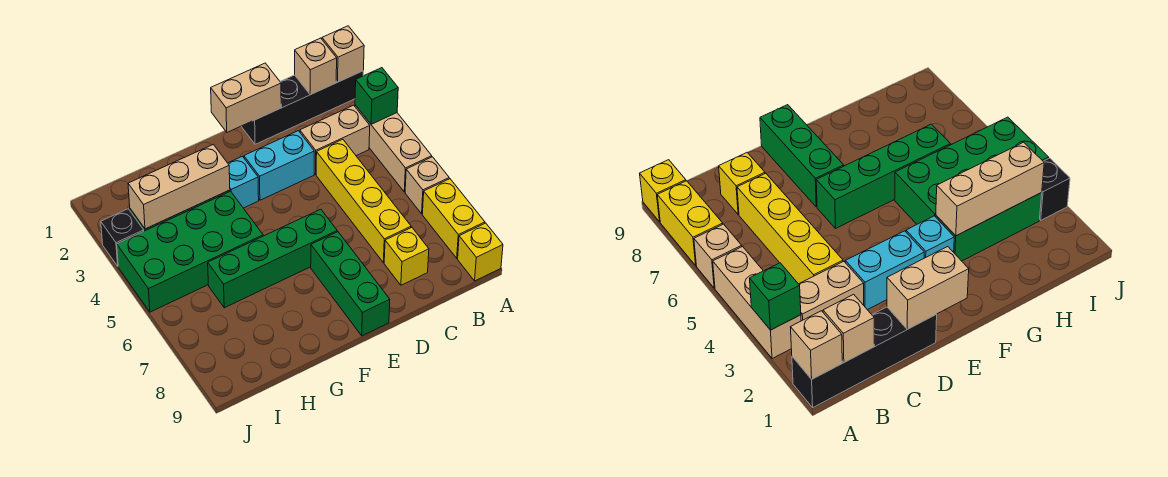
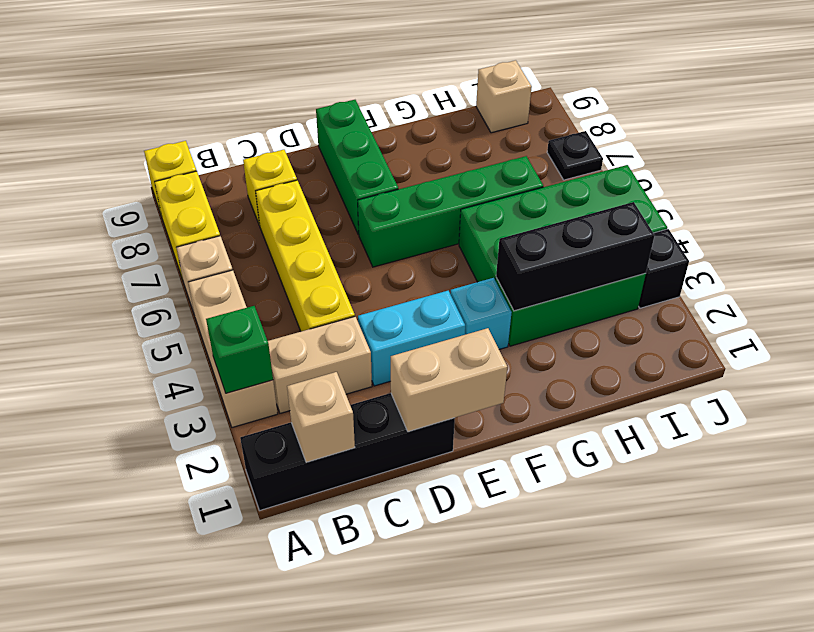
tan 1x1 brick [322,26,364,82] -> tan 1x1 brick moved to [476,60,532,133]
tan 1x3 brick [128,144,230,229] -> black 1x3 brick [496,202,655,311]
none -> black 1x1 plate [547,131,603,180]

